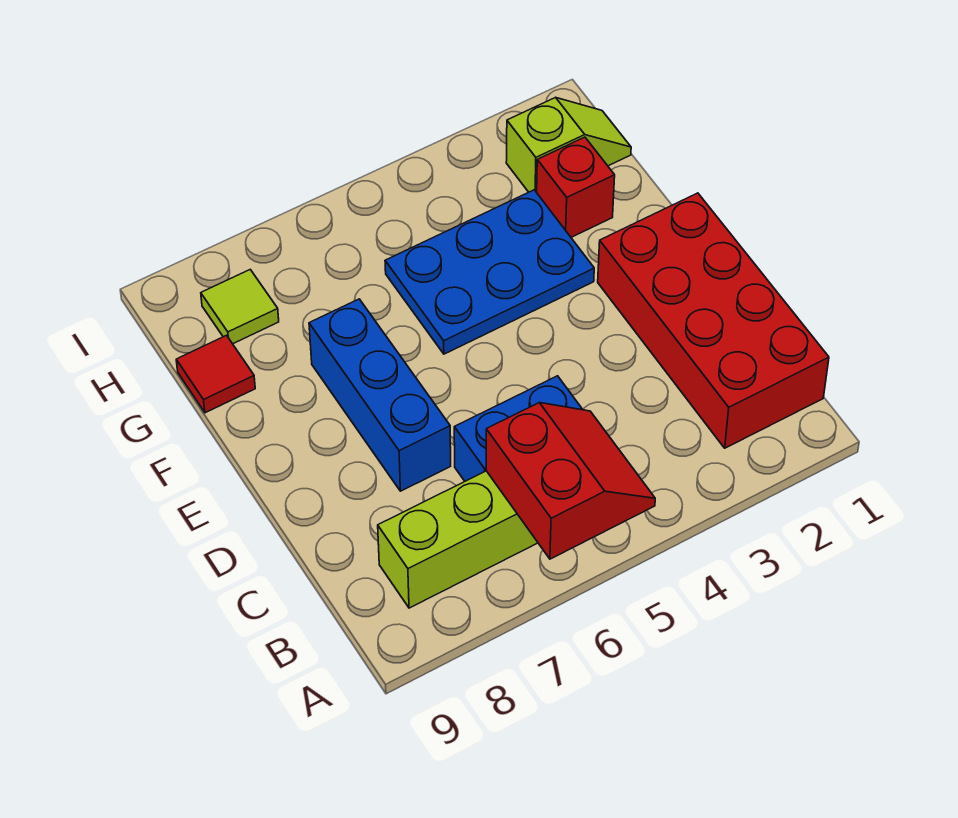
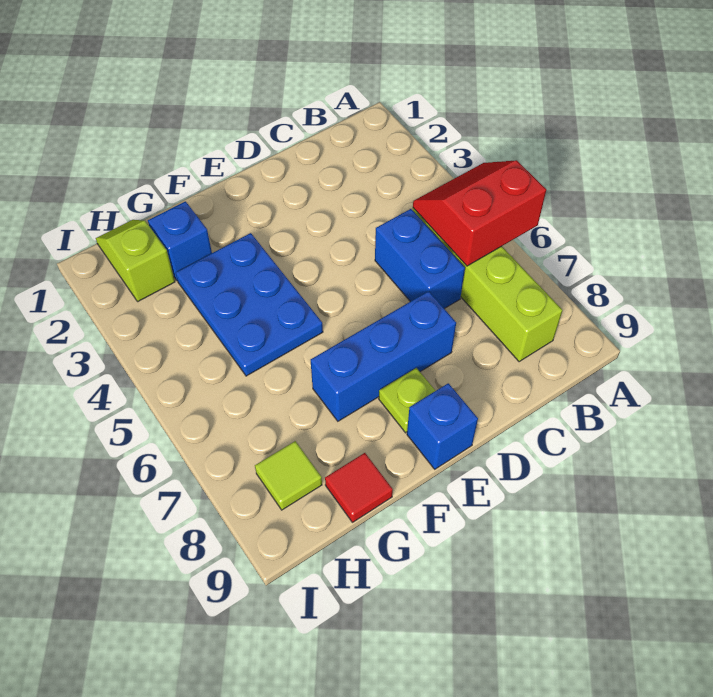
red 2x4 brick [598,193,829,448] -> none
none -> lime 1x1 plate [379,368,435,433]
none -> blue 1x1 brick [407,383,478,469]
red 1x1 brick [537,137,615,237] -> blue 1x1 brick [148,201,212,281]

